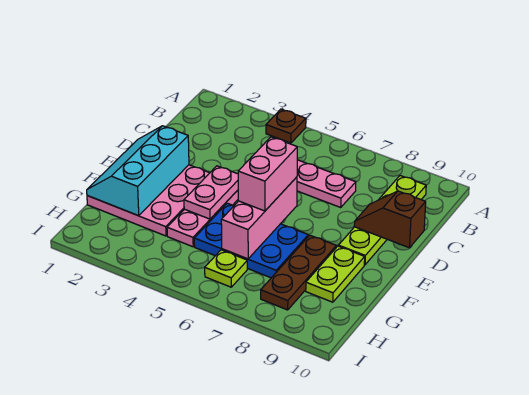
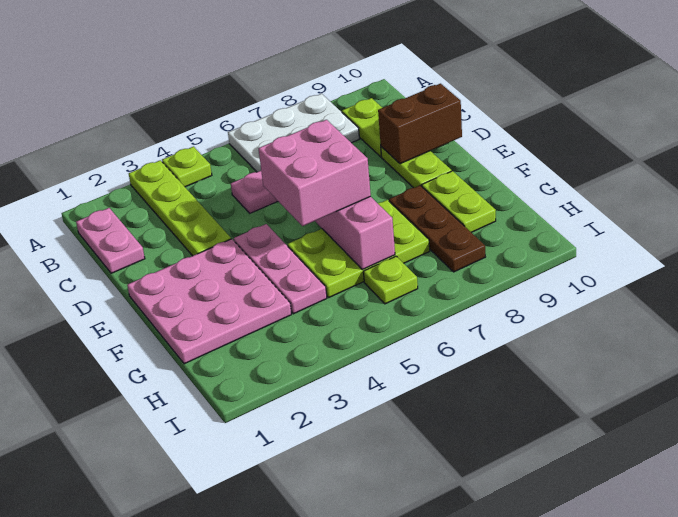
none -> lime 1x4 plate [129,160,231,256]
brown 1x1 plate [266,109,306,143] -> lime 1x1 plate [162,147,212,187]
none -> white 2x3 plate [228,94,359,172]
brown 1x2 slope [354,191,426,248] -> brown 1x2 brick [378,84,462,164]
cyan 2x3 slope [87,126,189,216] -> none
pink 1x2 plate [184,166,238,219] -> pink 1x2 plate moved to [76,208,145,273]
pink 1x2 brick [238,137,297,211] -> pink 2x2 brick [258,120,371,226]
blue 2x3 plate [194,203,308,278] -> lime 2x3 plate [288,200,430,297]

